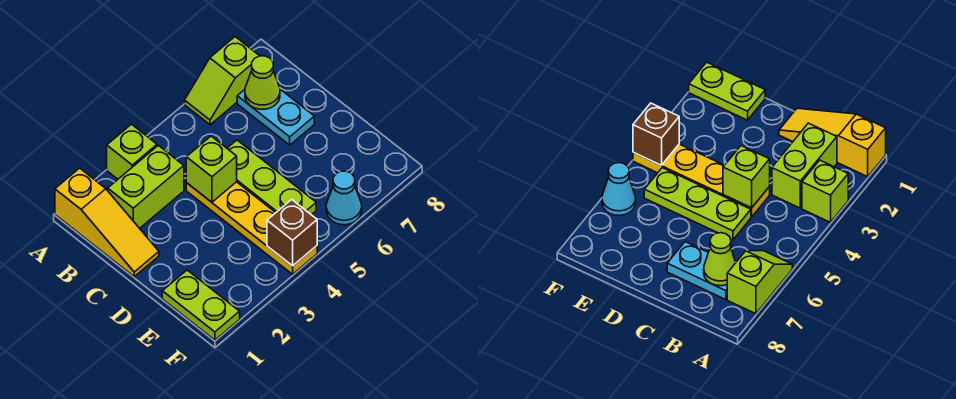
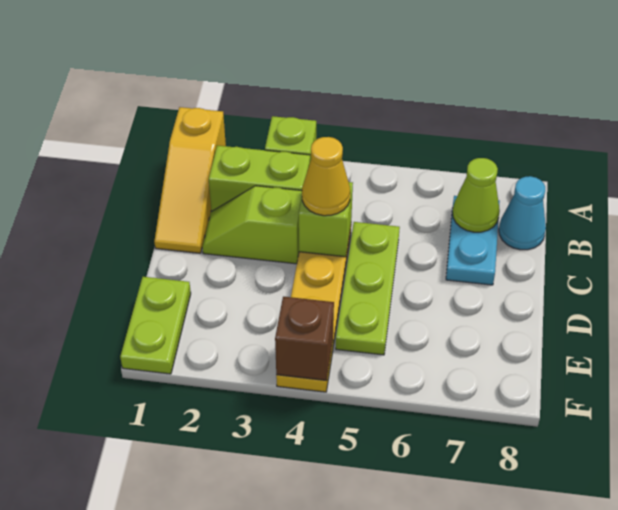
lime 1x2 slope [185,37,259,125] -> lime 1x2 slope moved to [202,186,302,264]
none -> yellow 1x1 cone [302,137,350,216]
cyan 1x1 cone [326,171,362,225] -> cyan 1x1 cone moved to [499,176,546,250]

